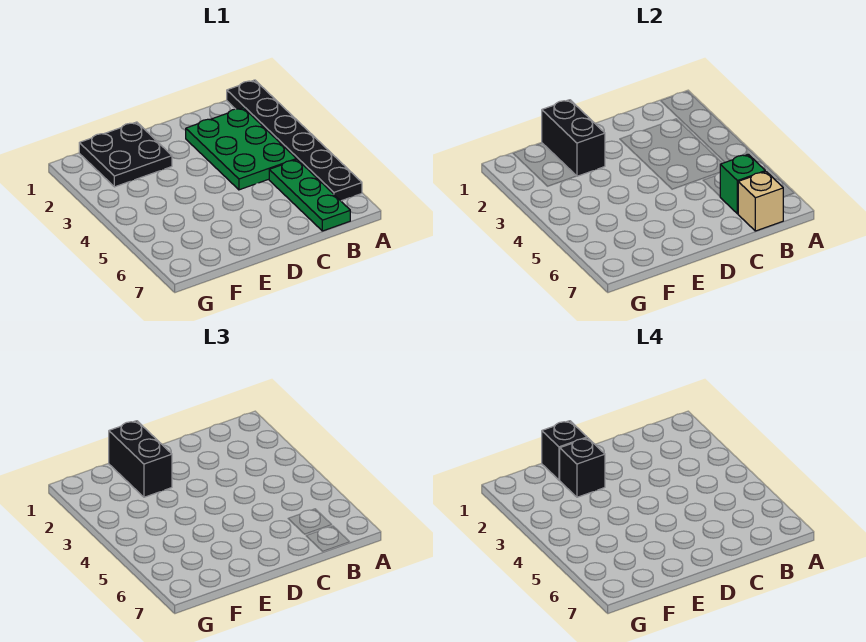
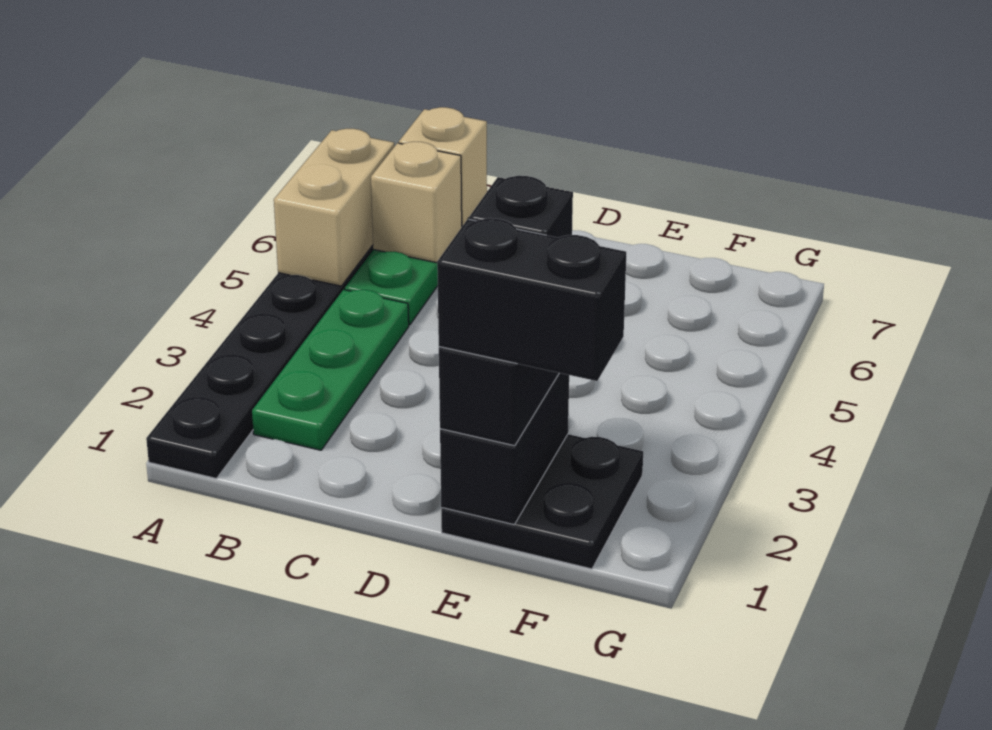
none -> tan 1x2 brick [274,129,394,286]
green 2x3 plate [186,108,296,190] -> green 1x3 plate [252,290,409,450]
green 1x1 brick [720,154,765,214] -> tan 1x1 brick [371,142,462,263]
black 1x1 brick [542,421,587,480] -> black 1x2 brick [437,218,626,381]

